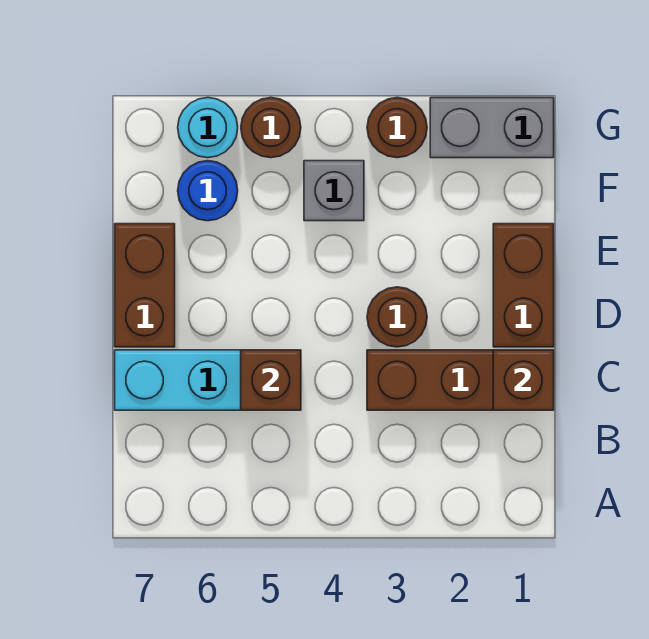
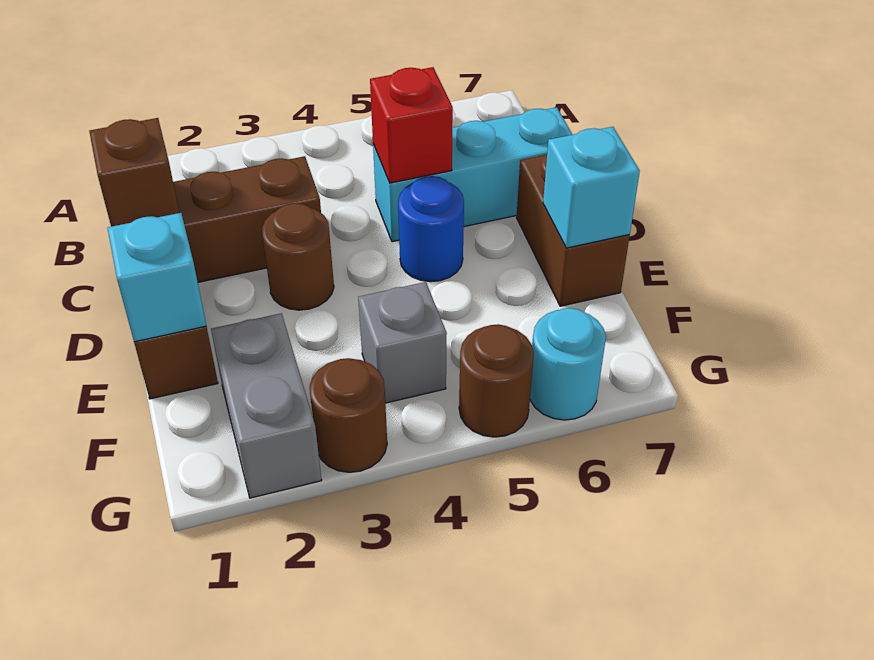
brown 1x1 brick [241,350,301,410] -> red 1x1 brick [370,67,453,183]
none -> cyan 1x1 brick [108,213,206,342]
none -> cyan 1x1 brick [543,127,640,248]
blue 1x1 round brick [178,161,238,221] -> blue 1x1 round brick moved to [398,176,464,282]
grey 1x2 brick [430,98,554,158] -> grey 1x2 brick turned to [211,313,322,498]

